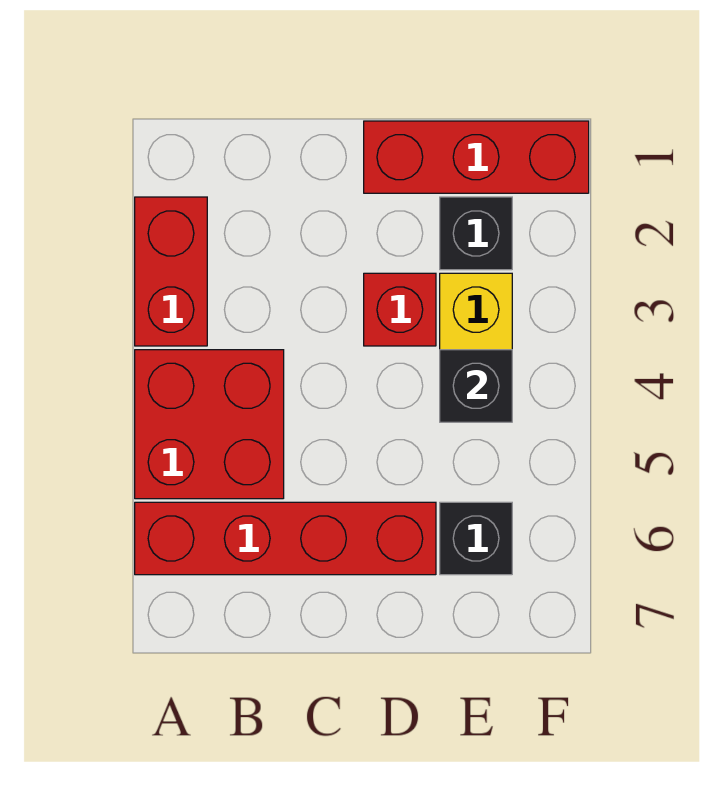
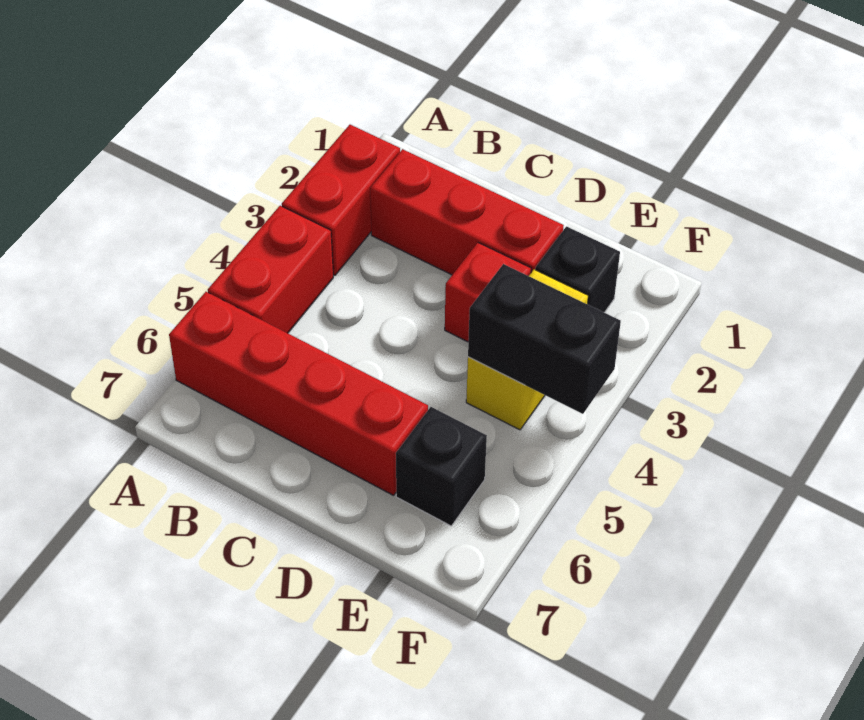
red 2x2 brick [135,350,284,499] -> red 1x2 brick [208,206,333,333]
red 1x3 brick [364,121,589,193] -> red 1x3 brick moved to [370,149,564,275]
black 1x1 brick [440,350,512,422] -> black 1x2 brick [468,264,621,414]

